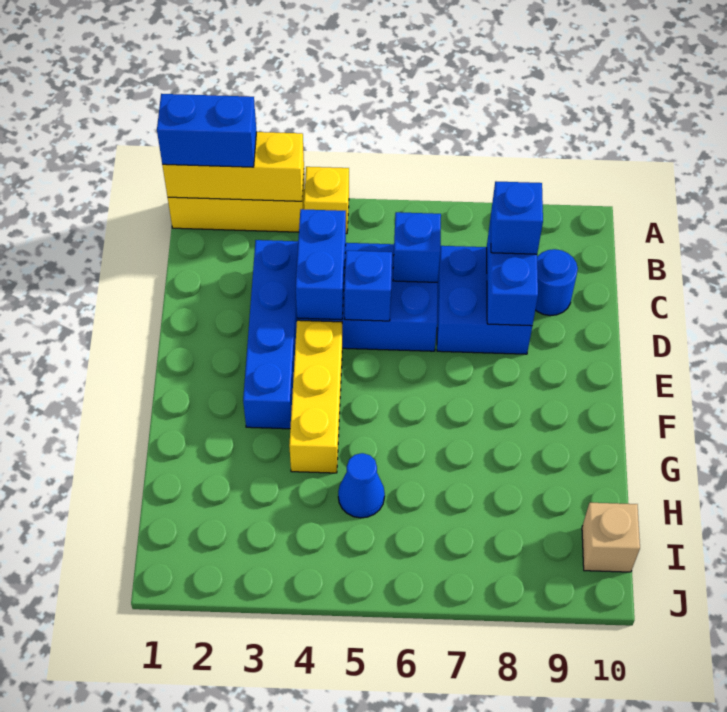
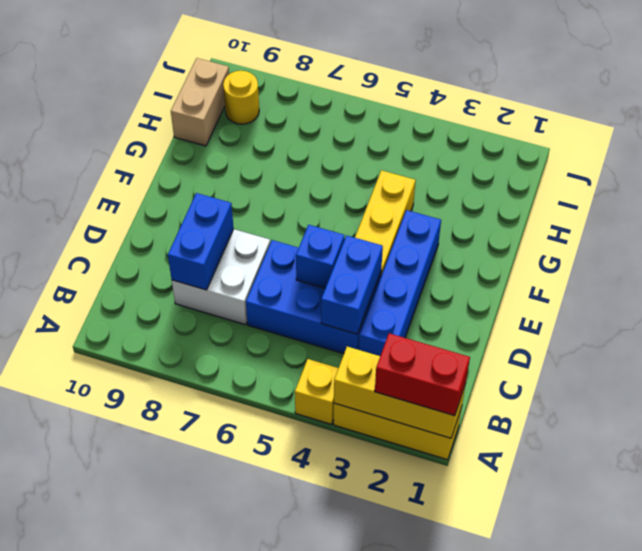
blue 1x2 brick [157,94,257,167] -> red 1x2 brick [375,333,470,416]
blue 1x1 brick [393,212,441,282] -> none
blue 2x2 brick [437,246,532,354] -> white 2x2 brick [172,229,270,325]
blue 1x1 brick [491,181,543,254] -> none
blue 1x1 round brick [536,249,578,316] -> none
blue 1x1 cone [338,453,385,518] -> none
none -> yellow 1x1 round brick [223,71,259,124]
tan 1x1 brick [582,503,640,572] -> tan 1x2 brick [171,58,229,146]

